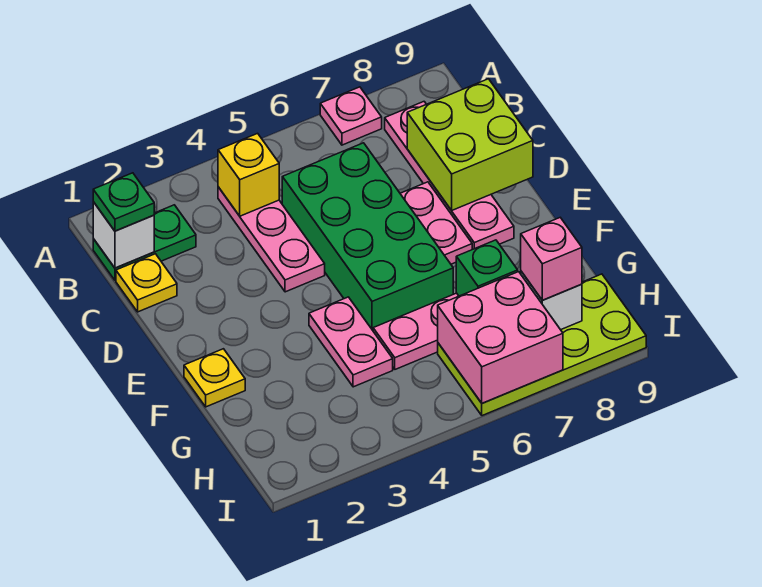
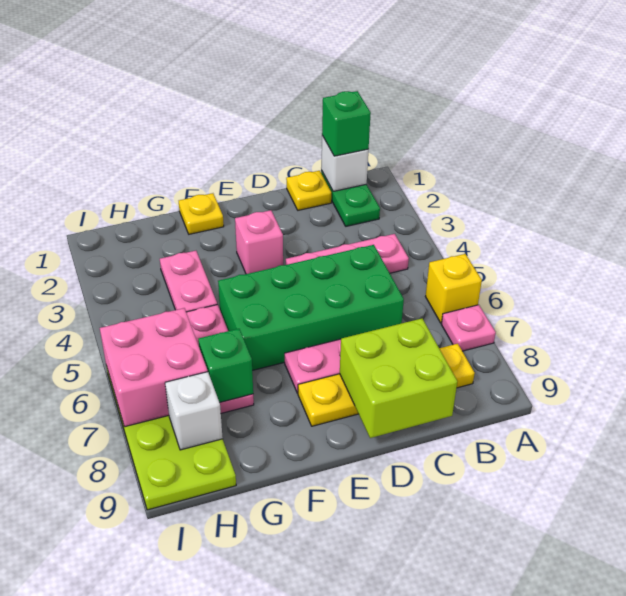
green 1x1 plate [93,173,154,231] -> green 1x1 brick [322,91,371,156]
yellow 1x1 brick [218,133,279,216] -> yellow 1x1 brick moved to [426,254,482,323]
pink 1x4 plate [385,102,514,249] -> yellow 1x4 plate [298,344,475,426]
pink 1x2 plate [309,297,393,387] -> pink 1x2 plate turned to [160,251,217,312]
pink 1x1 brick [521,218,582,300] -> pink 1x1 brick moved to [235,210,283,274]

